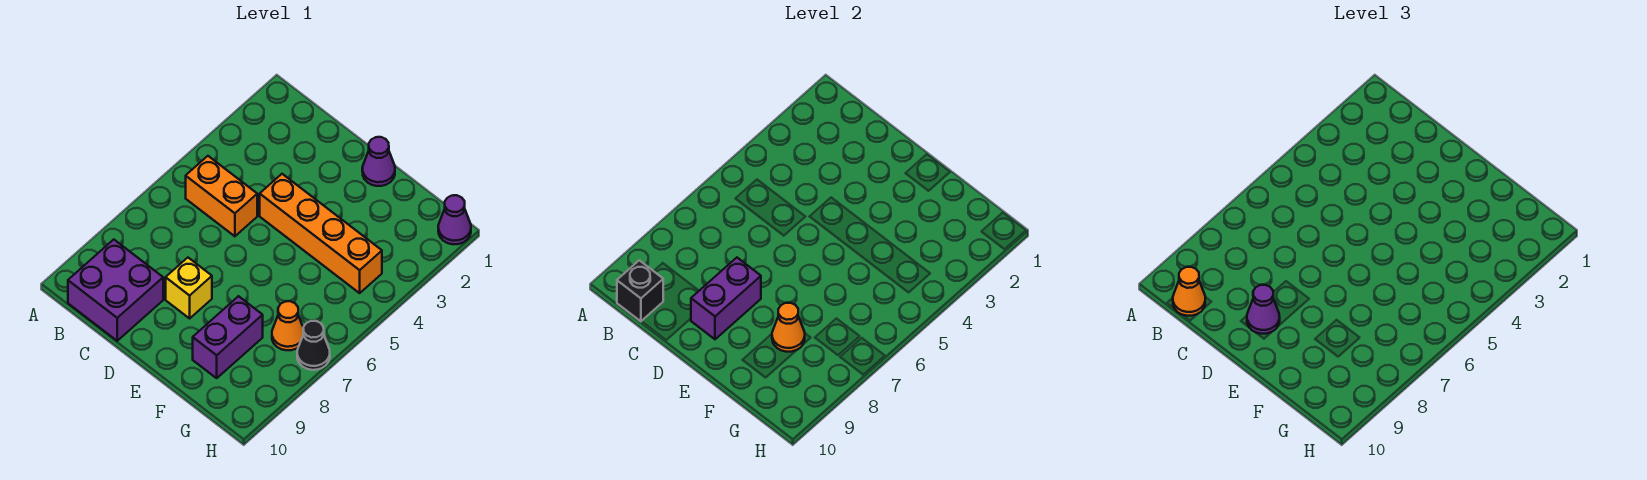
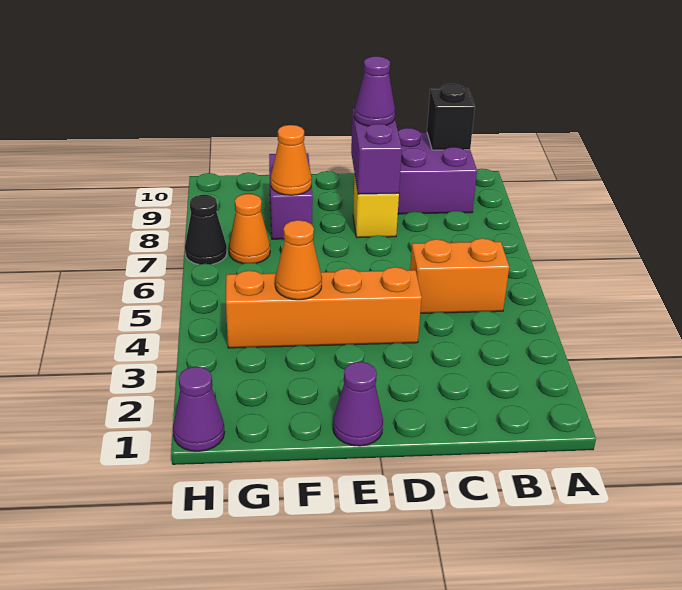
orange 1x1 cone [1173,267,1205,316] -> orange 1x1 cone moved to [275,220,322,300]

